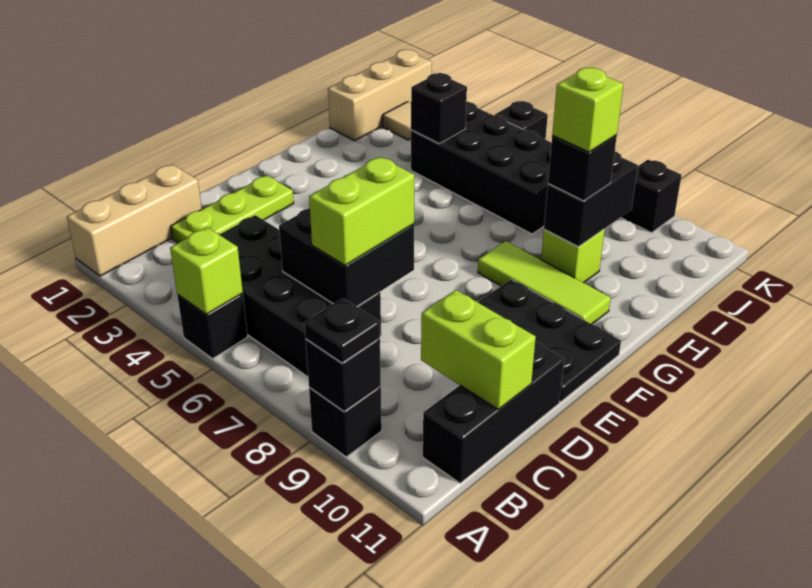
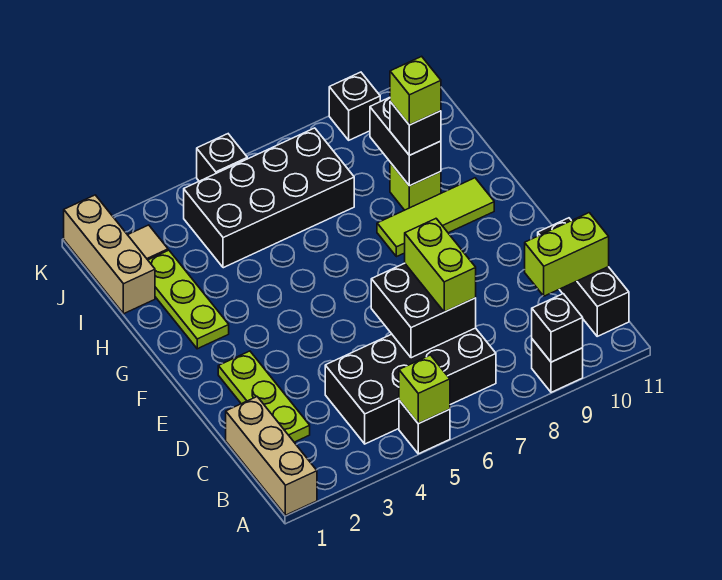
black 1x1 plate [305,298,380,363] -> none
black 2x3 plate [478,279,621,402] -> none
none -> lime 1x3 plate [148,250,229,349]
black 1x1 brick [411,73,467,144] -> none

